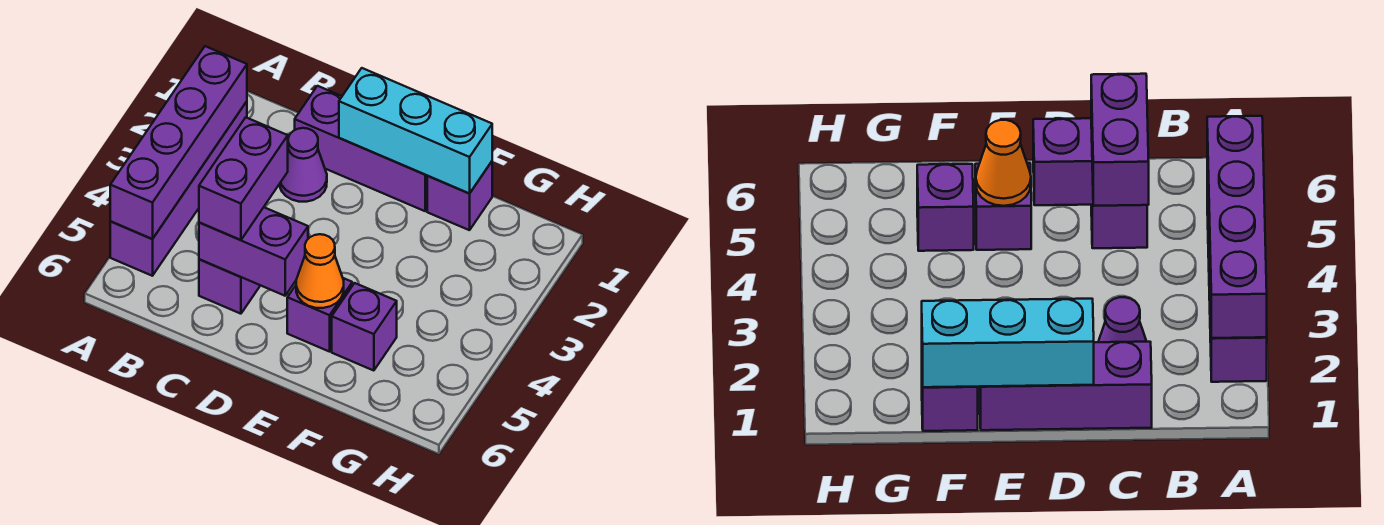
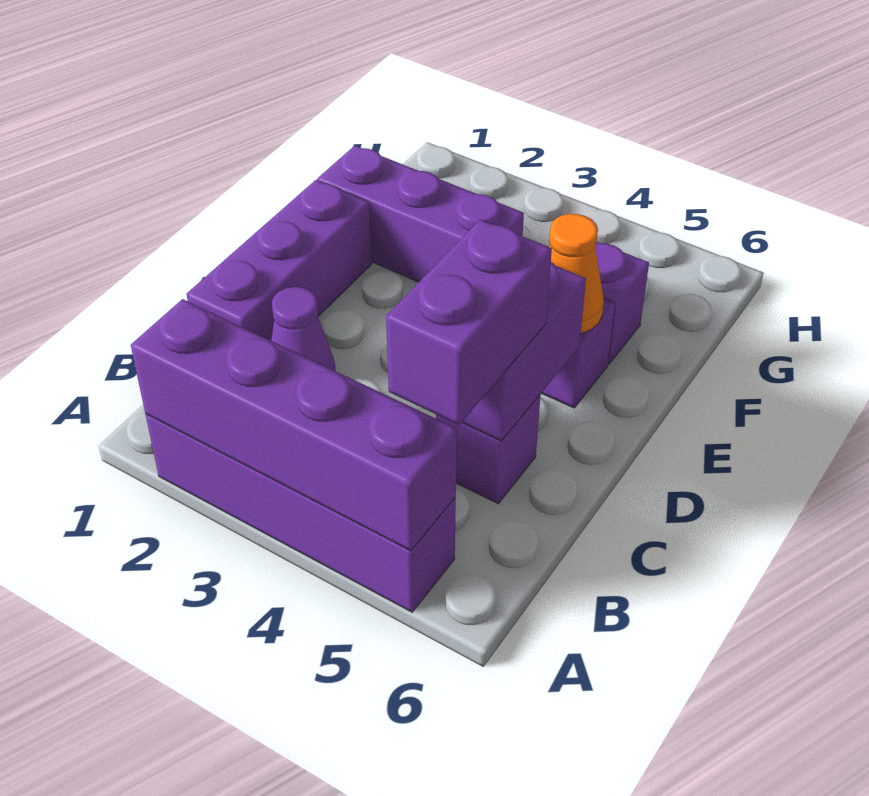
purple 1x2 brick [199,118,288,240] -> purple 1x2 brick turned to [386,219,552,425]
cyan 1x3 brick [339,68,492,194] -> none
purple 1x1 brick [427,162,492,230] -> purple 1x3 brick [318,146,524,282]

